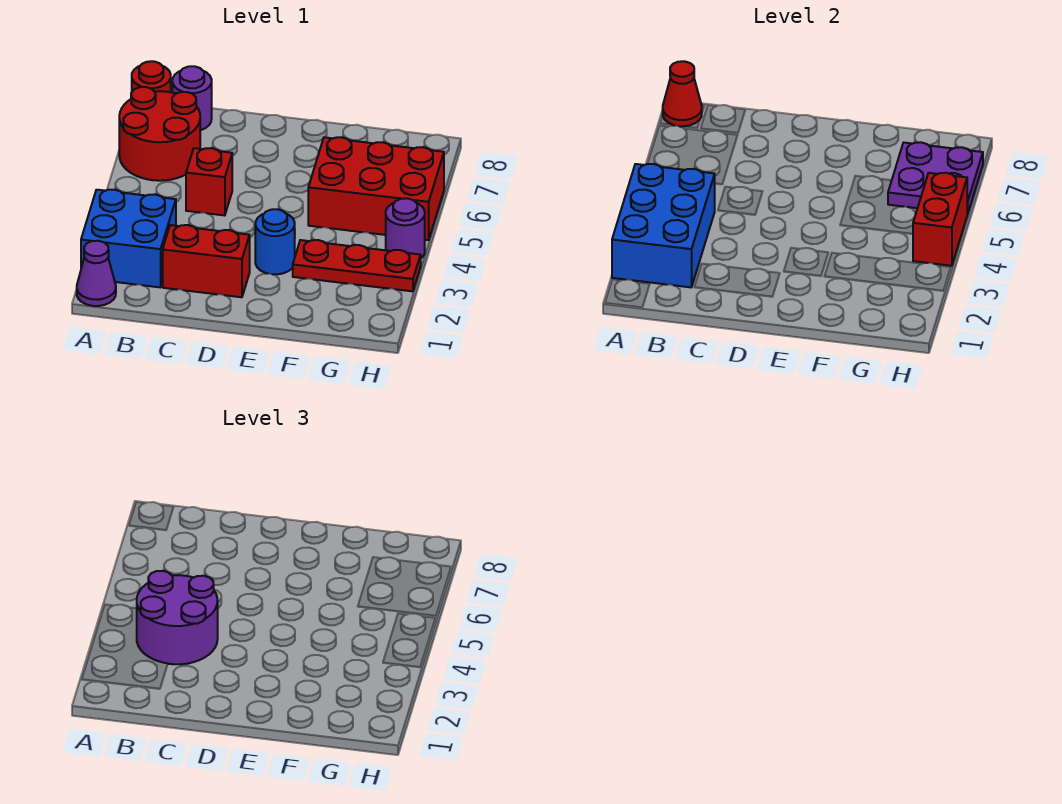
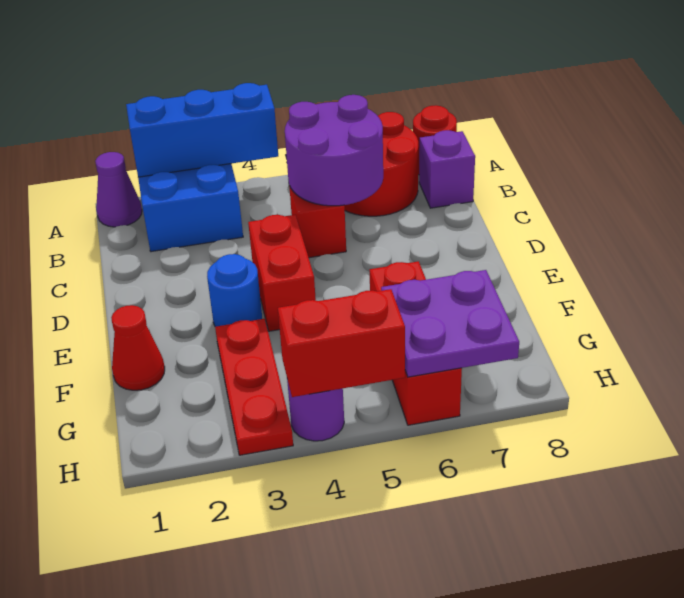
blue 2x3 brick [612,164,715,287] -> blue 1x3 brick [126,83,278,177]
red 1x1 cone [663,61,702,127] -> red 1x1 cone moved to [111,305,165,390]
purple 2x2 round brick [137,571,218,664] -> purple 2x2 round brick moved to [285,95,383,206]
purple 1x1 round brick [172,66,212,130] -> purple 1x1 brick [419,130,475,208]
red 1x2 brick [163,225,250,297] -> red 1x2 brick moved to [248,215,316,331]
red 2x3 brick [308,137,444,240] -> red 1x3 brick [370,261,462,425]

